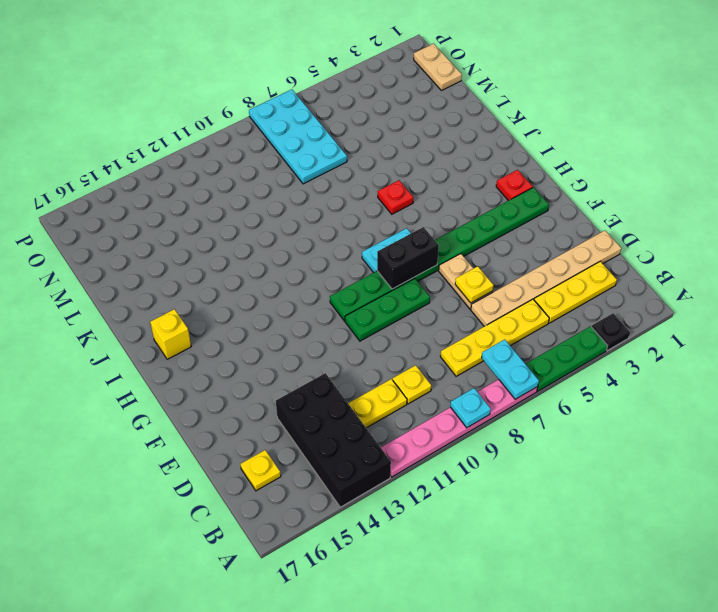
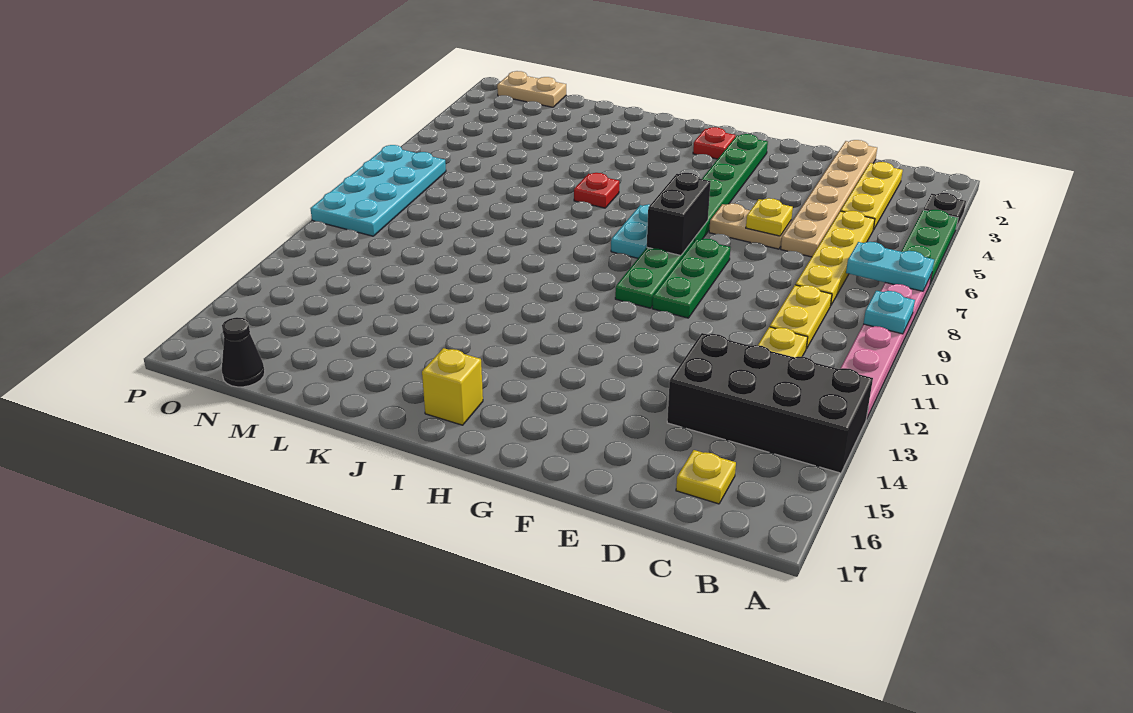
yellow 1x1 plate [393,365,431,404] -> yellow 1x2 plate [770,285,832,349]
cyan 2x4 plate [249,89,347,184] -> cyan 2x4 plate turned to [310,145,446,236]
none -> black 1x1 cone [222,317,265,387]

